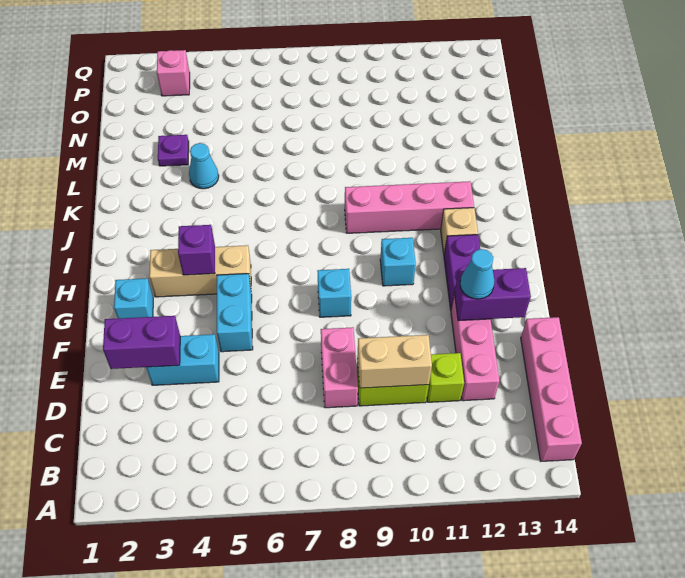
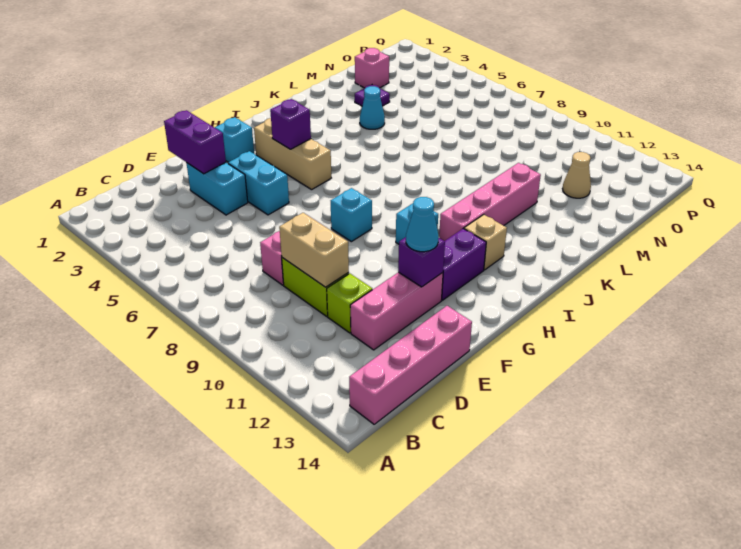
cyan 1x2 brick [217,274,253,352] -> cyan 1x2 brick turned to [228,151,289,215]
purple 1x2 brick [454,268,531,321] -> purple 1x1 brick [398,237,445,287]
pink 1x4 brick [345,181,474,233] -> pink 1x4 brick turned to [439,163,541,241]
none -> tan 1x1 cone [562,152,591,198]
pink 1x1 brick [157,50,190,96] -> pink 1x1 brick moved to [355,48,389,88]

